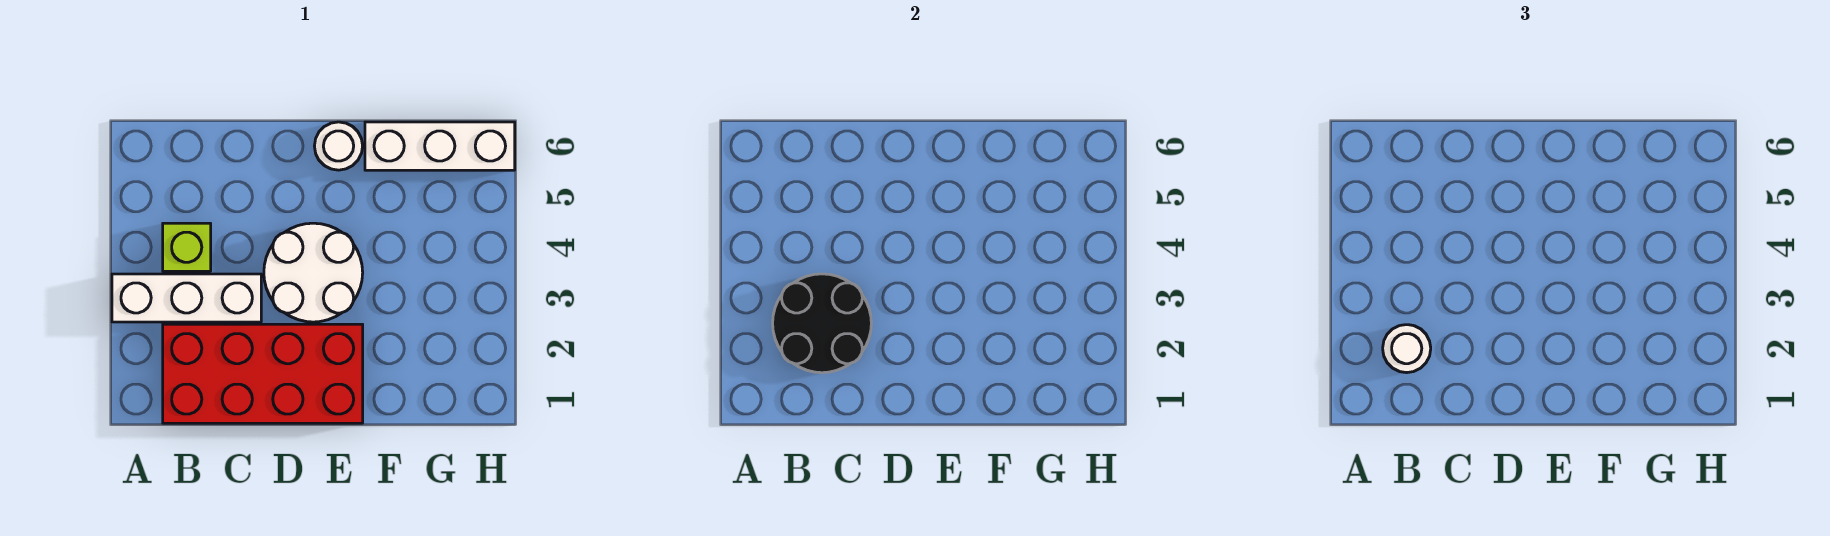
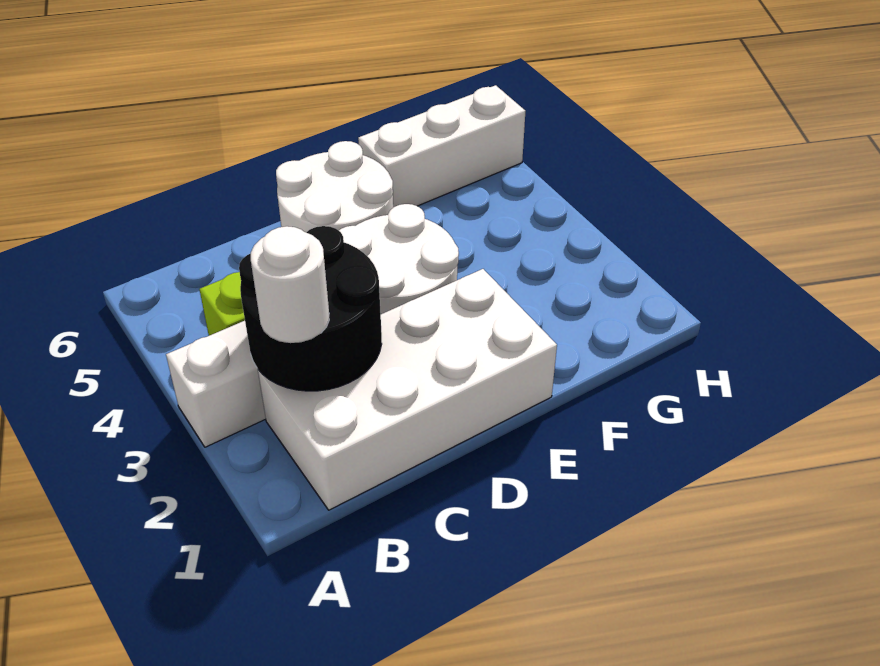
red 2x4 brick [163,324,363,423] -> white 2x4 brick [258,269,557,510]
white 1x1 round brick [315,122,363,170] -> white 2x2 round brick [276,141,393,232]

